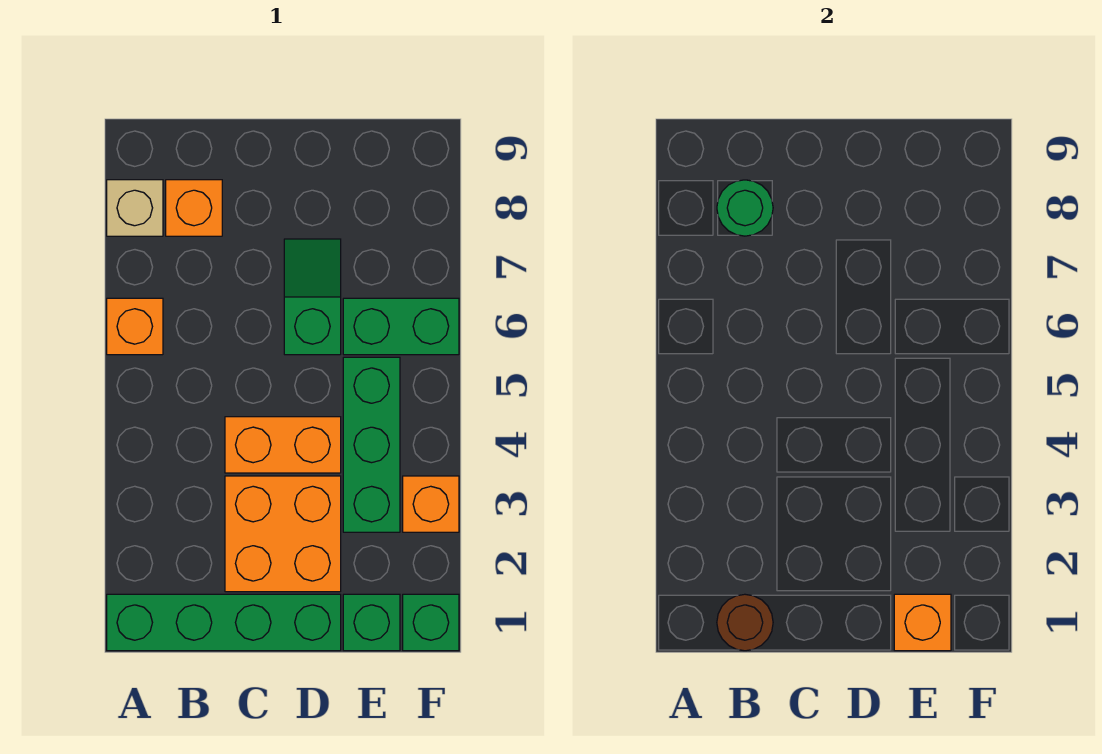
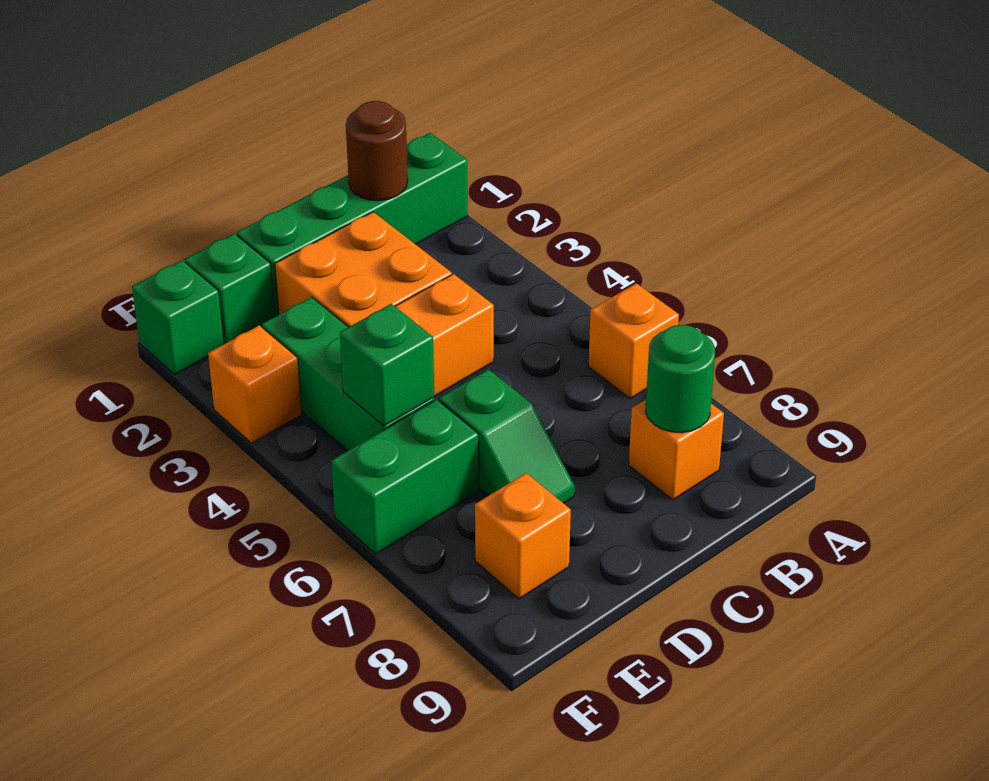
tan 1x1 brick [107,180,163,236] -> none
orange 1x1 brick [894,594,951,651] -> orange 1x1 brick moved to [475,473,571,599]
none -> green 1x1 brick [340,304,434,426]

